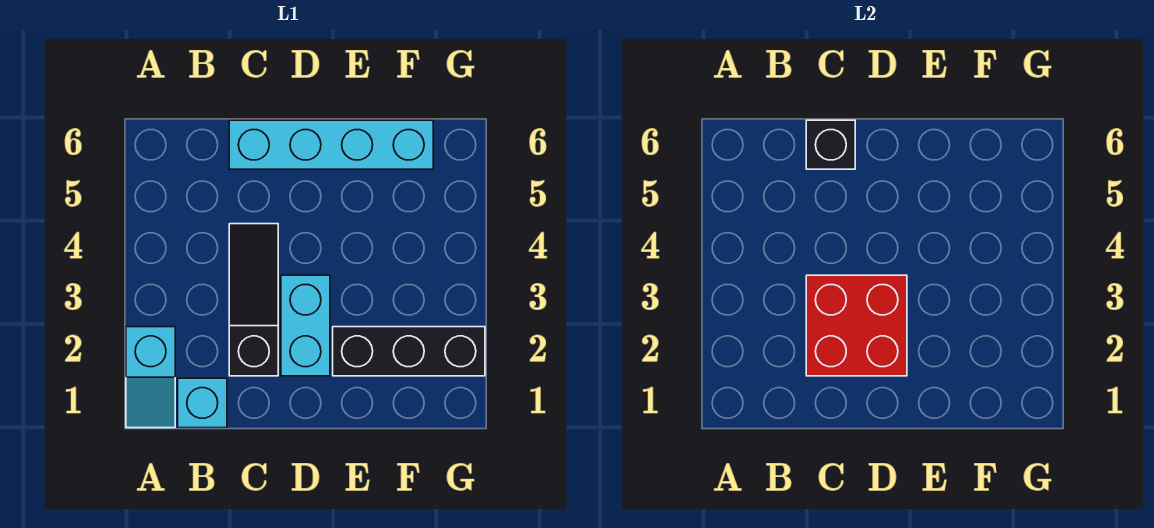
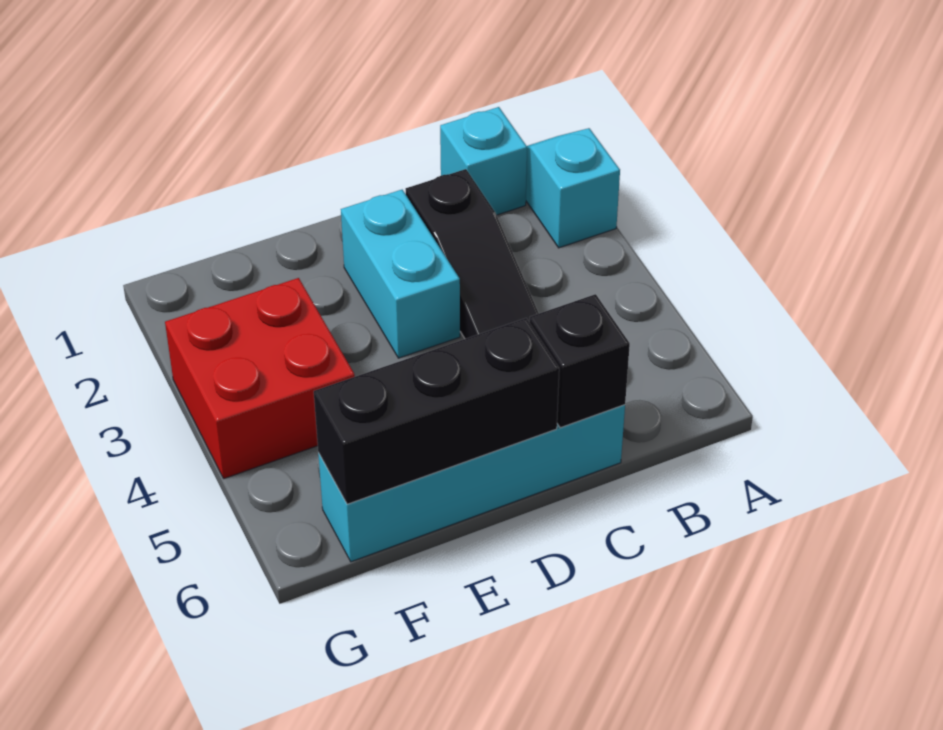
red 2x2 brick [806,275,907,376] -> red 2x2 brick moved to [165,278,355,479]
black 1x3 brick [333,327,485,376] -> black 1x3 brick moved to [314,318,559,504]

